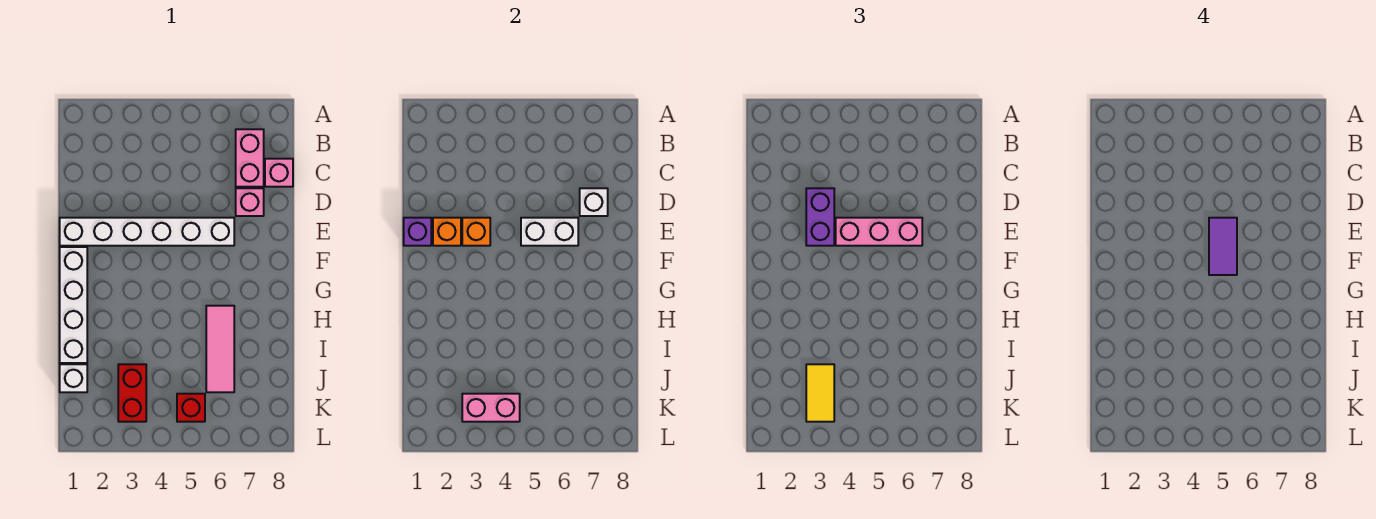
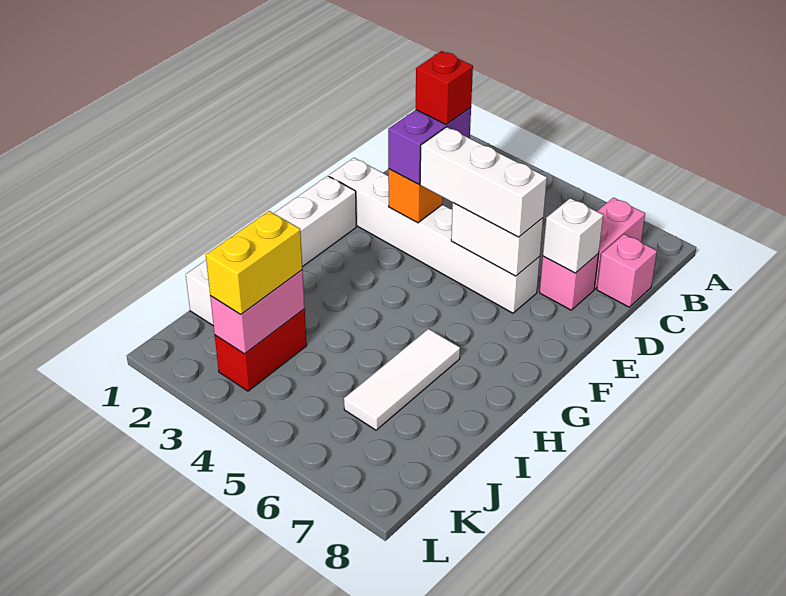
purple 1x1 brick [404,218,431,246] -> none
orange 1x1 brick [433,218,461,246] -> none
pink 1x3 brick [836,218,922,246] -> white 1x3 brick [420,127,547,237]
purple 1x2 tile [1209,218,1237,275] -> none
pink 1x3 tile [206,306,234,392] -> white 1x3 tile [344,329,460,430]
yellow 1x2 tile [806,364,834,422] -> yellow 1x2 brick [206,211,303,314]
pink 1x2 brick [462,394,520,422] -> pink 1x2 brick turned to [210,270,305,354]
red 1x1 brick [177,394,205,422] -> red 1x1 brick moved to [416,51,473,125]

